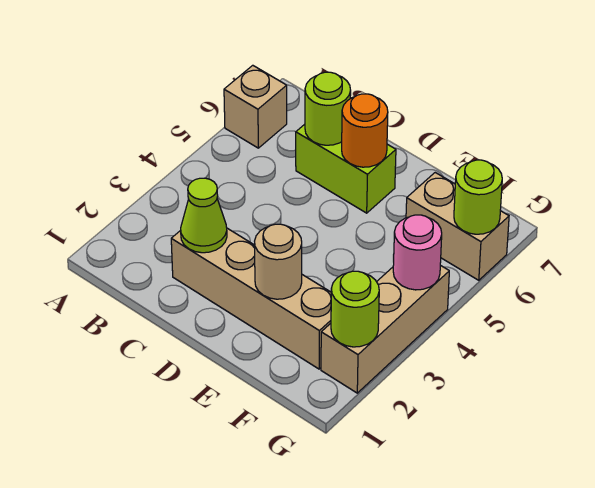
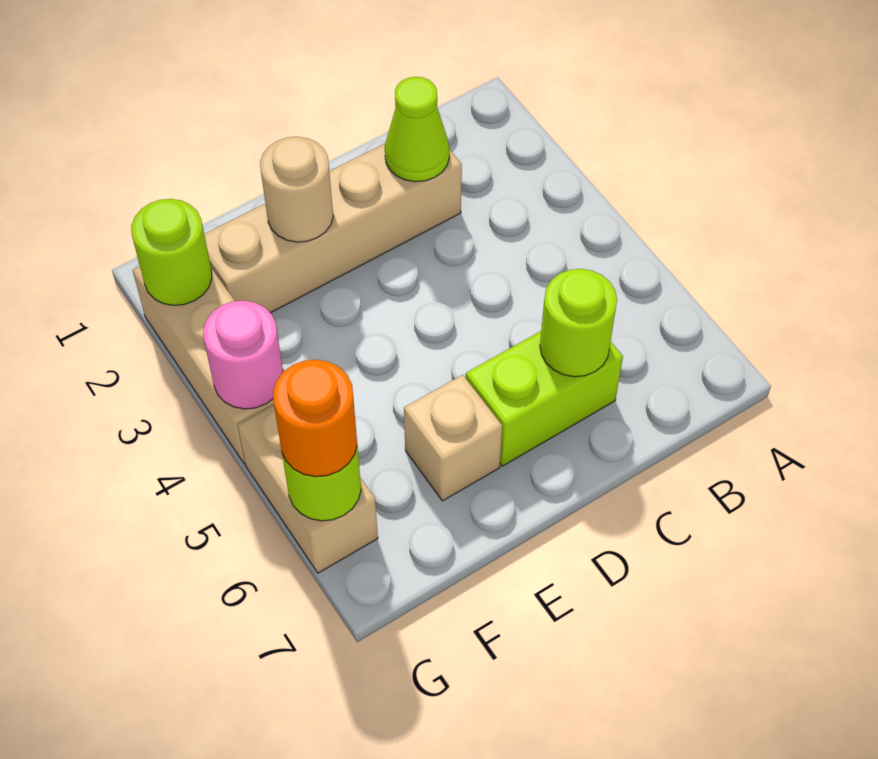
tan 1x1 brick [224,65,287,148] -> tan 1x1 brick moved to [404,375,502,501]
orange 1x1 round brick [342,94,388,167] -> orange 1x1 round brick moved to [273,360,357,477]
tan 1x2 brick [406,173,509,280] -> tan 1x2 brick turned to [237,404,378,573]

